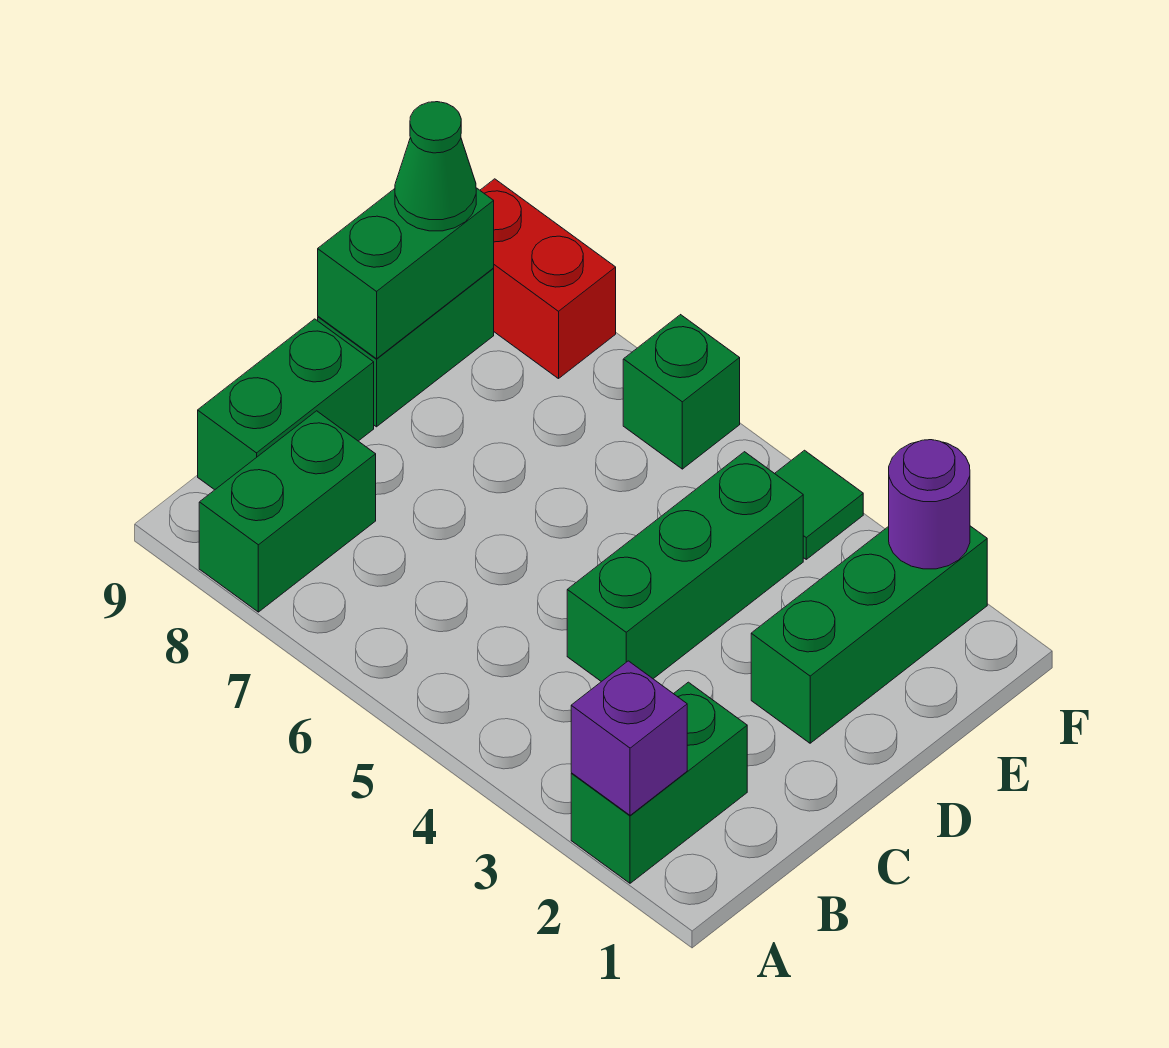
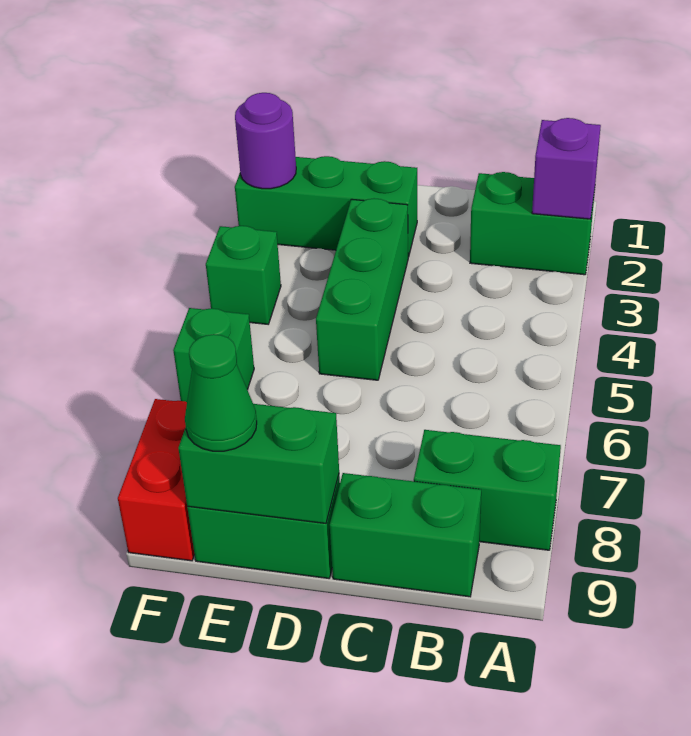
green 1x3 brick [567,452,803,682] -> green 1x3 brick turned to [316,198,408,380]
green 1x1 tile [775,450,863,559] -> green 1x1 brick [206,226,281,324]

